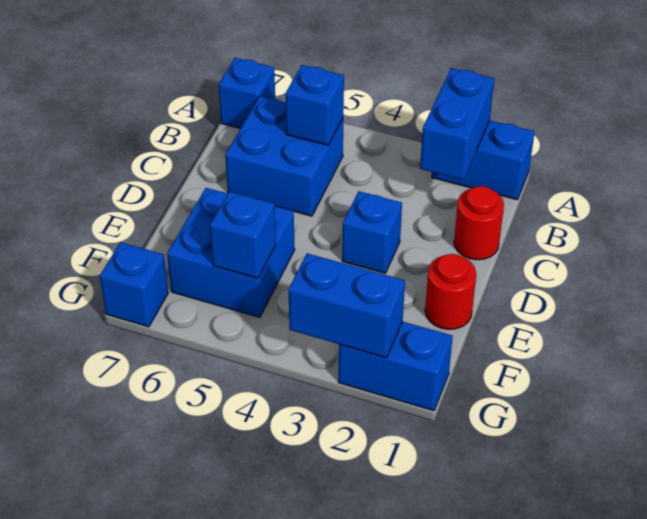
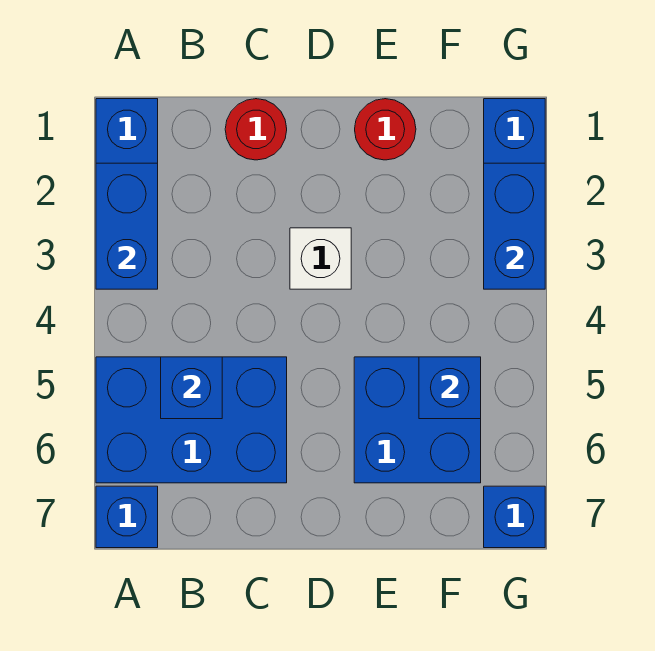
blue 1x2 brick [420,68,494,180] -> blue 1x2 brick turned to [96,163,158,289]
blue 2x2 brick [225,96,343,216] -> blue 2x3 brick [96,357,287,483]
blue 1x1 brick [342,191,402,273] -> white 1x1 brick [290,228,351,289]

